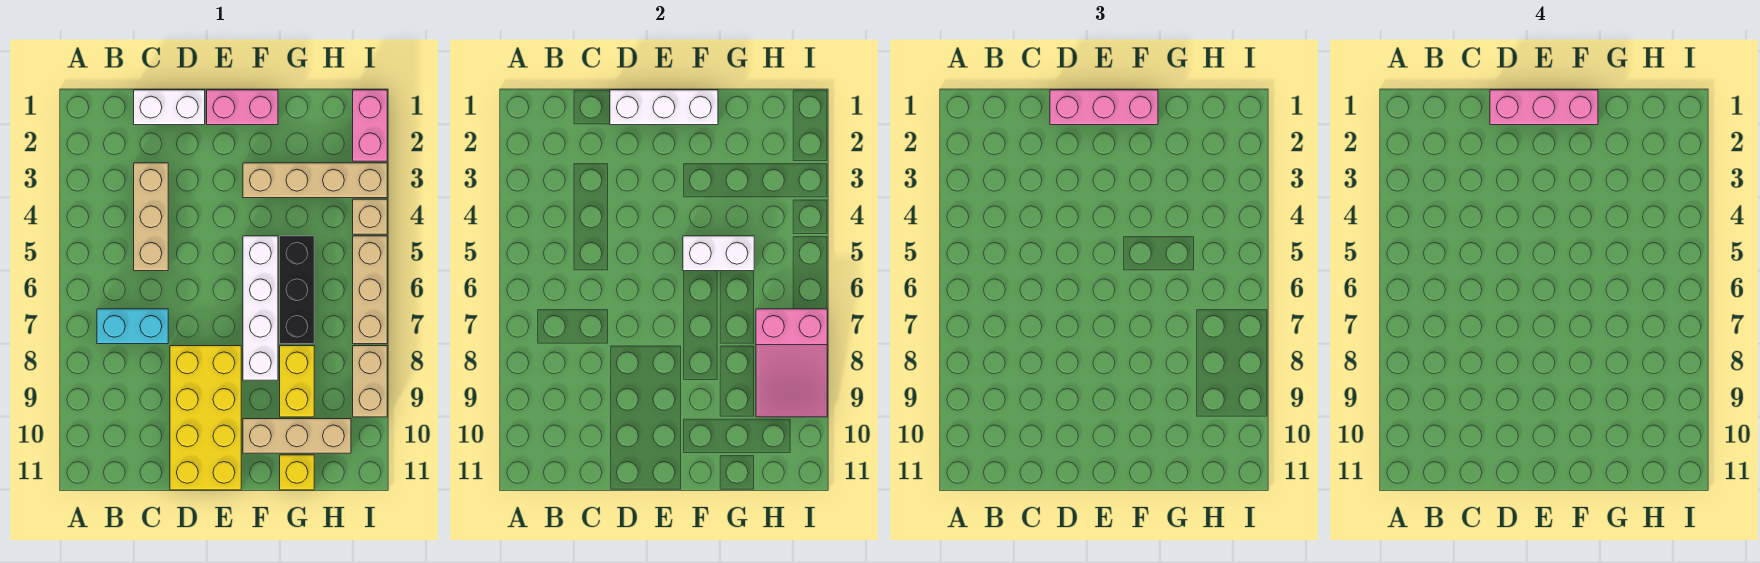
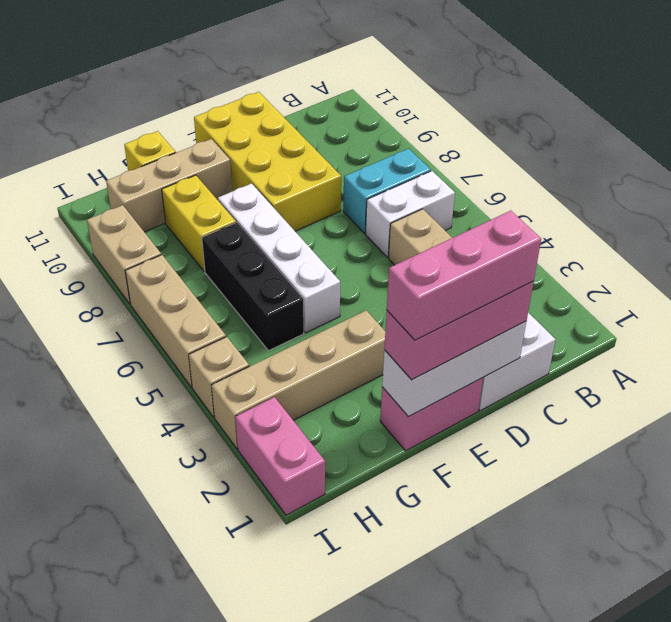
white 1x2 brick [683,236,754,271] -> white 1x2 brick moved to [366,171,455,257]
pink 2x3 slope [756,309,827,417] -> none

